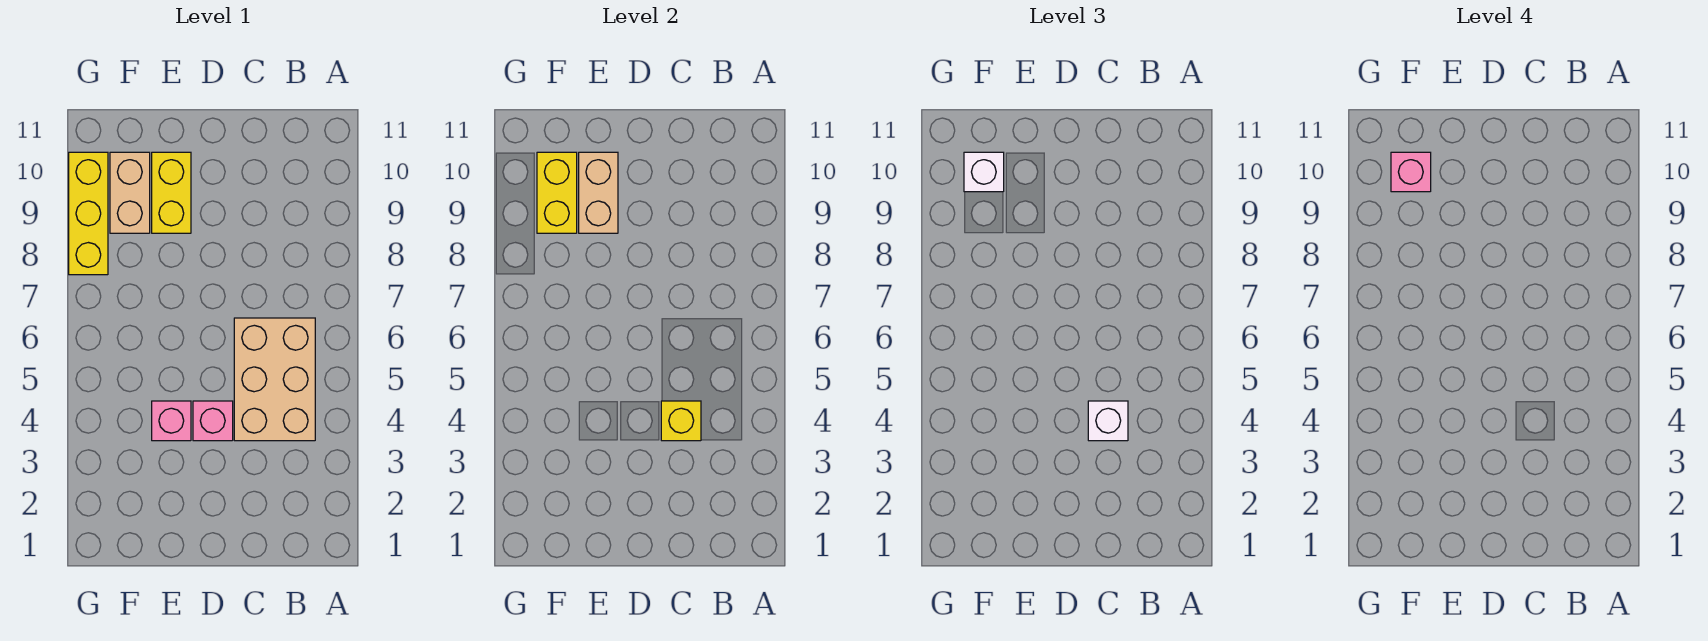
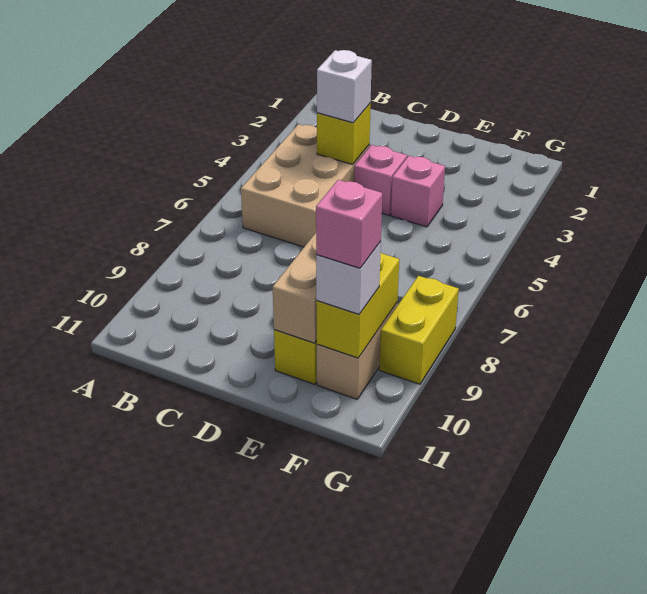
yellow 1x3 brick [69,152,108,275] -> yellow 1x2 brick [379,276,459,384]

